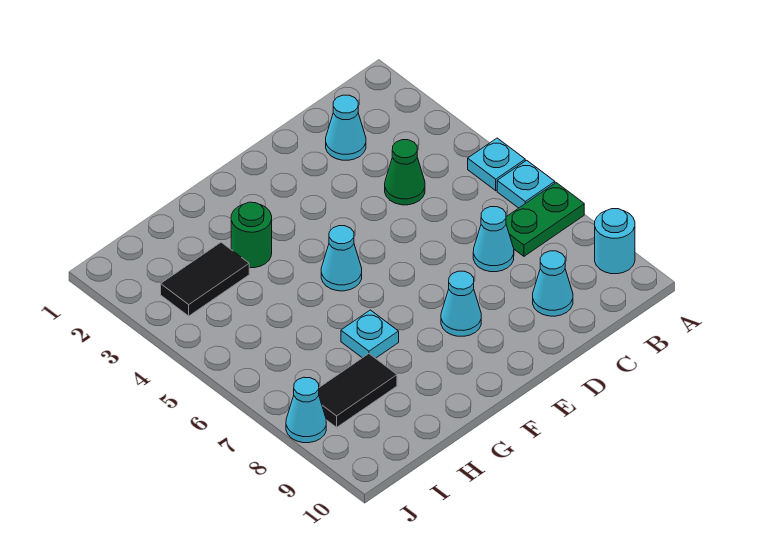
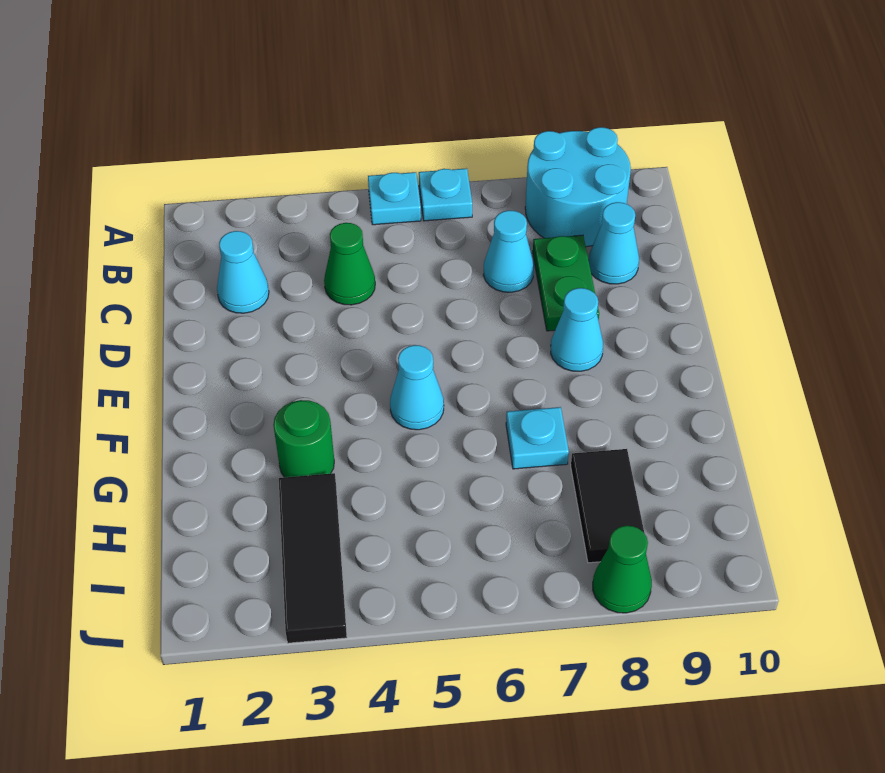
green 1x2 plate [506,183,584,256] -> green 1x2 plate moved to [533,235,599,331]
cyan 1x1 round brick [595,209,635,274] -> cyan 2x2 round brick [525,127,631,247]
black 1x2 tile [161,242,249,316] -> black 1x3 tile [279,473,347,643]
cyan 1x1 cone [286,377,326,443] -> green 1x1 cone [593,526,652,613]

